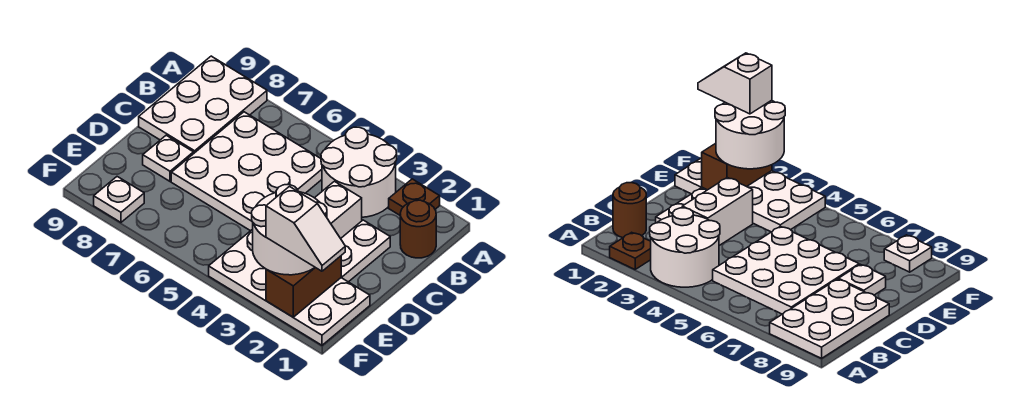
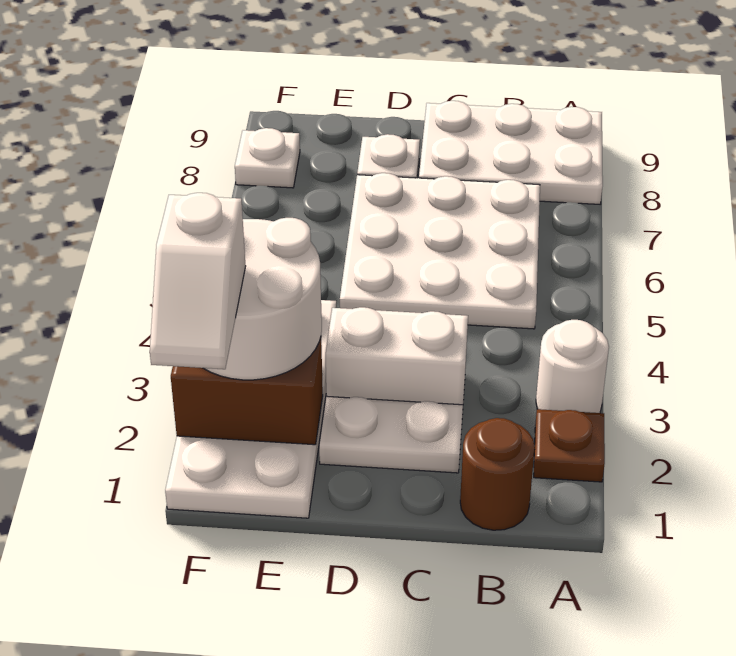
white 2x2 round brick [321,127,397,217] -> white 1x1 round brick [536,320,609,413]

